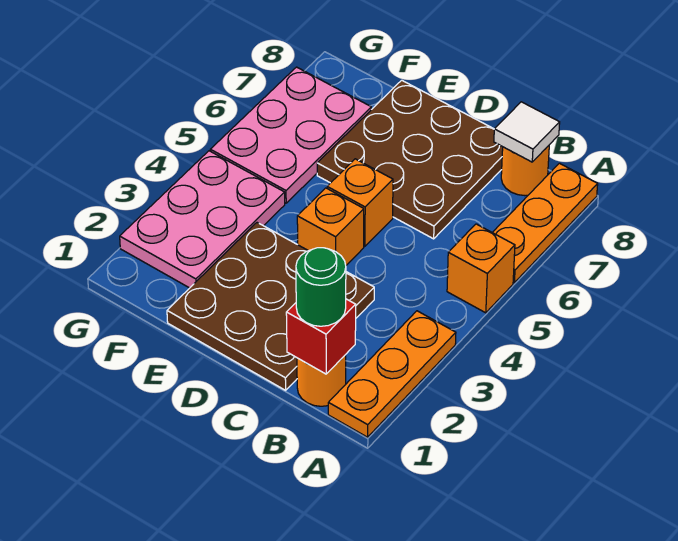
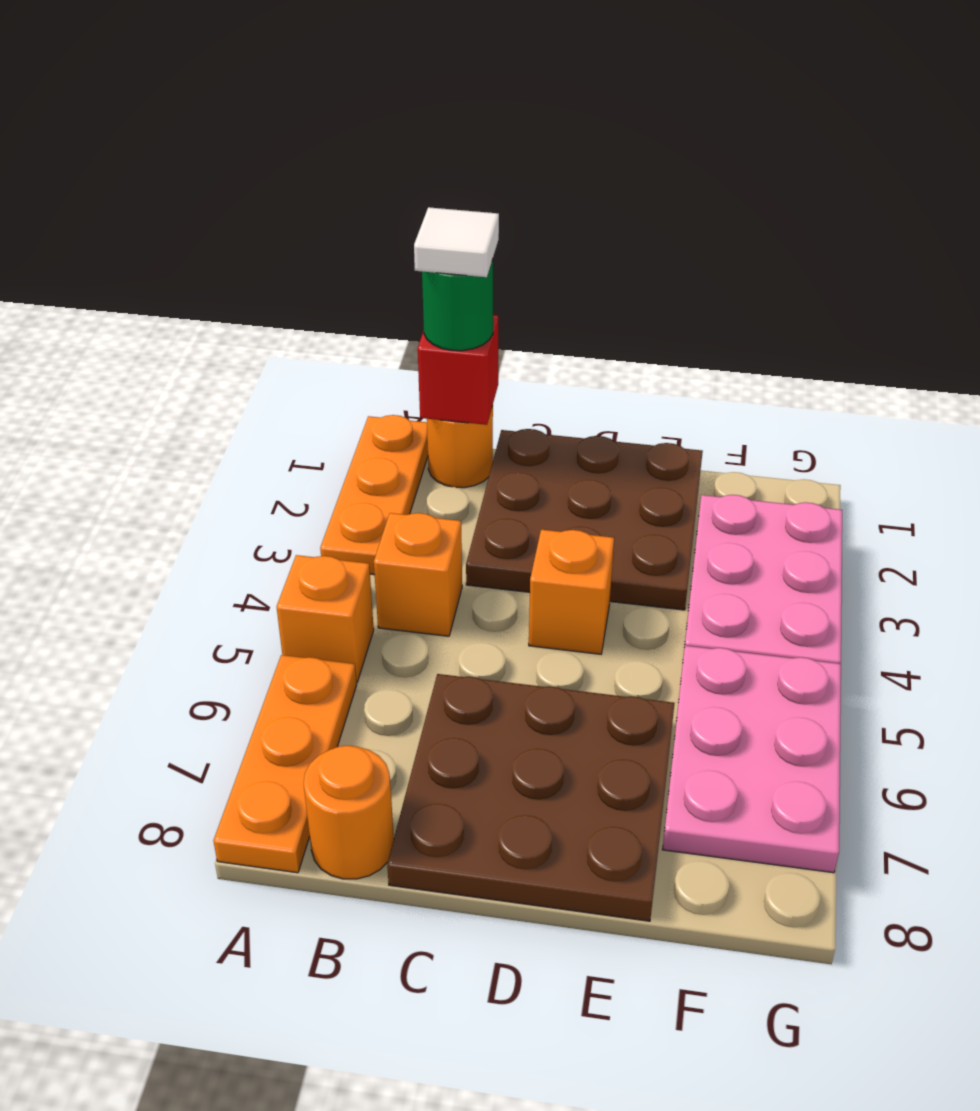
white 1x1 tile [494,102,560,162] -> white 1x1 tile moved to [414,207,499,277]
orange 1x1 brick [327,159,393,246] -> orange 1x1 brick moved to [374,513,462,636]

